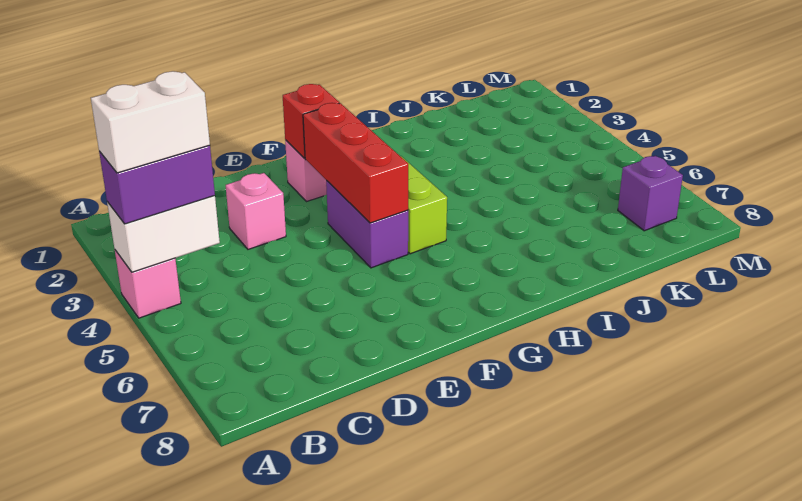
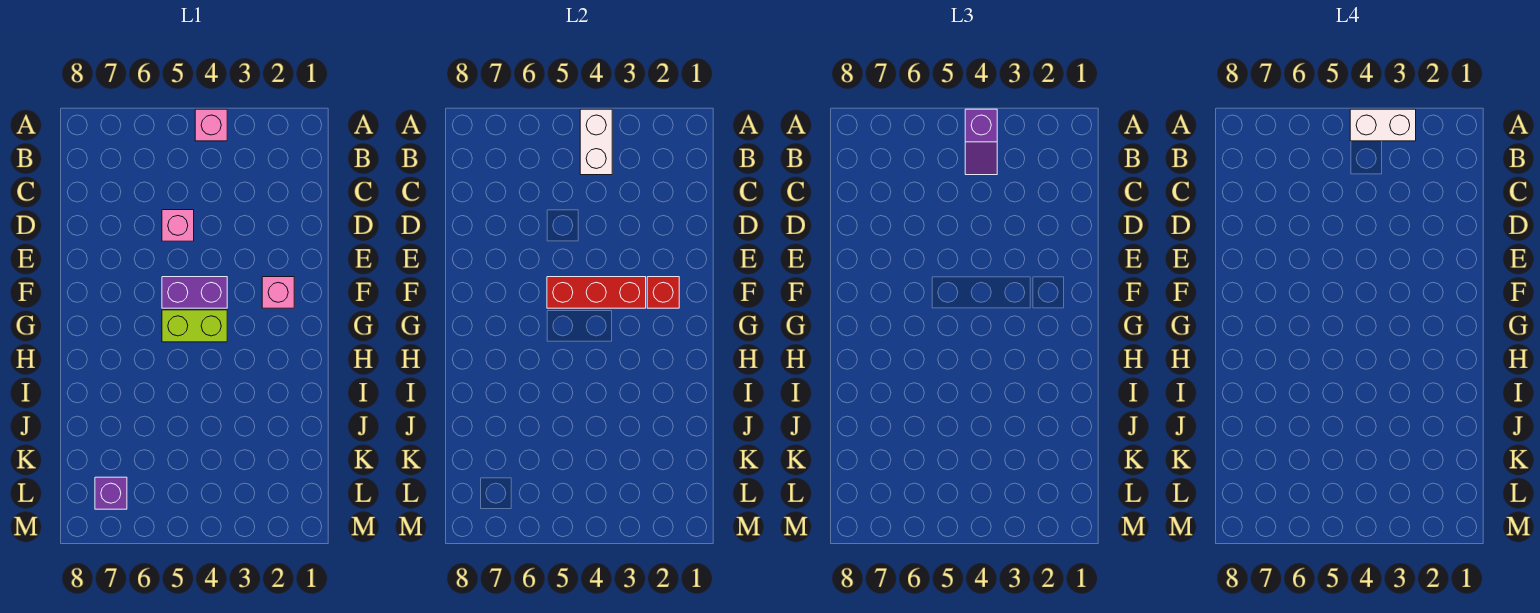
purple 1x2 brick [99,145,215,224] -> purple 1x2 slope [965,109,997,175]
white 1x2 brick [91,71,210,173] -> white 1x2 brick turned to [1350,109,1416,141]
pink 1x1 brick [226,173,286,249] -> pink 1x1 brick moved to [162,210,194,241]

